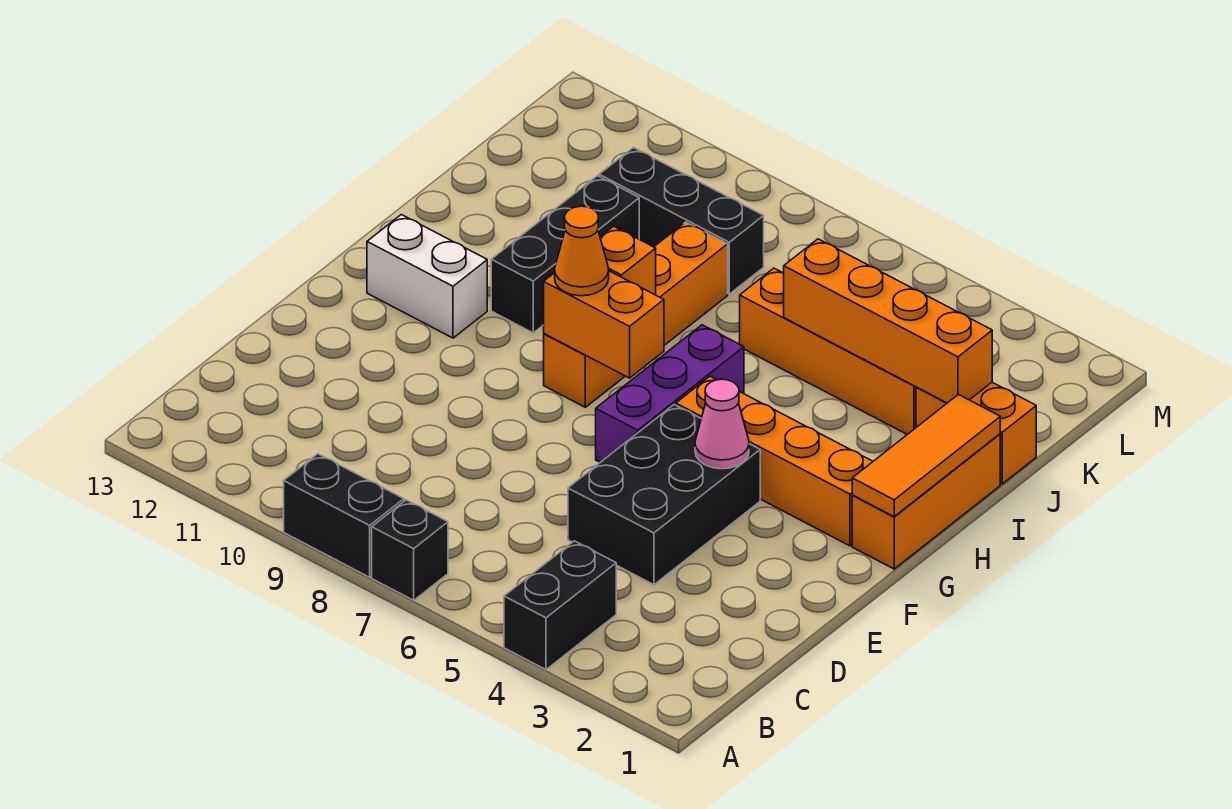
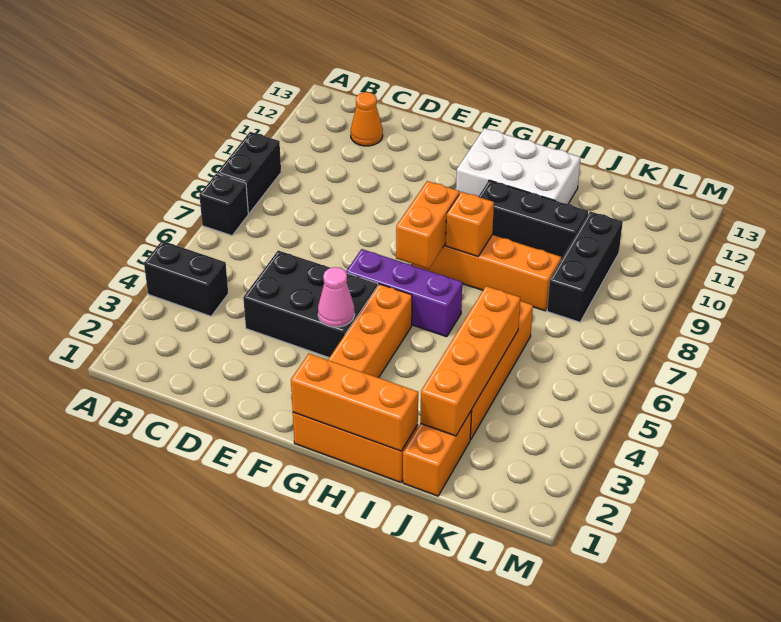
orange 1x3 tile [852,395,1000,516] -> orange 1x3 brick [291,354,418,451]
orange 1x1 cone [555,206,609,296] -> orange 1x1 cone moved to [351,92,383,146]
white 1x2 brick [367,215,487,338] -> white 2x3 brick [456,128,581,204]

